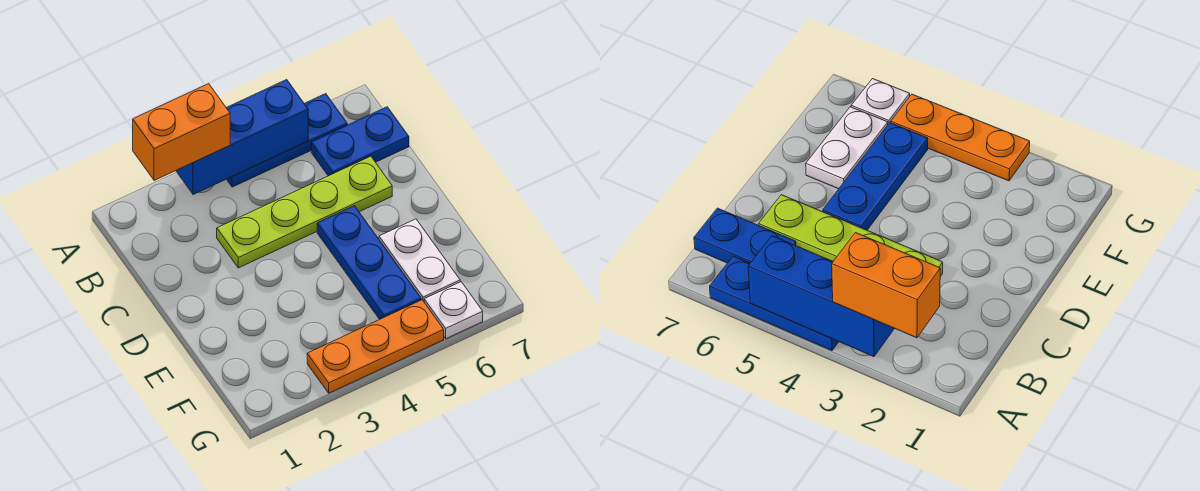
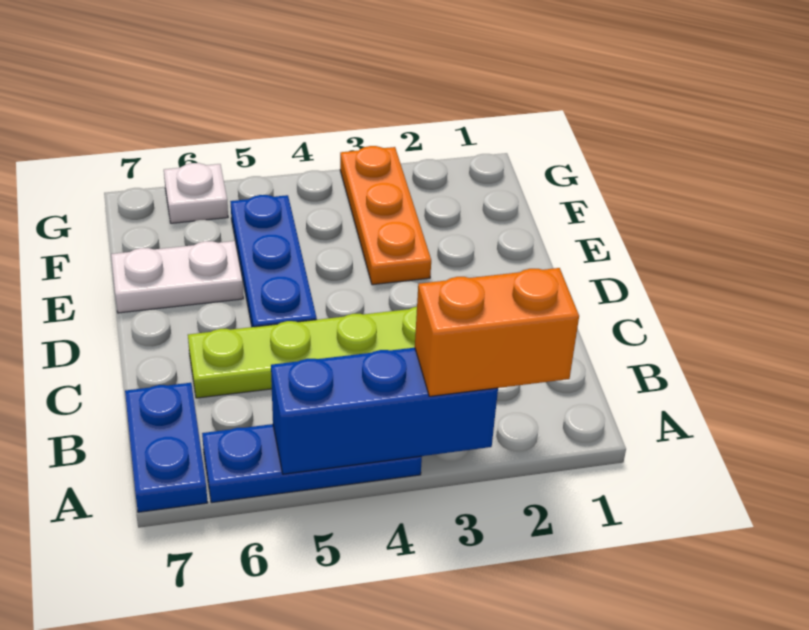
blue 1x2 plate [311,107,409,176] -> blue 1x2 plate turned to [125,383,208,512]
white 1x2 plate [379,219,460,301] -> white 1x2 plate turned to [111,241,243,313]
orange 1x3 plate [307,300,444,393] -> orange 1x3 plate turned to [340,146,431,285]

